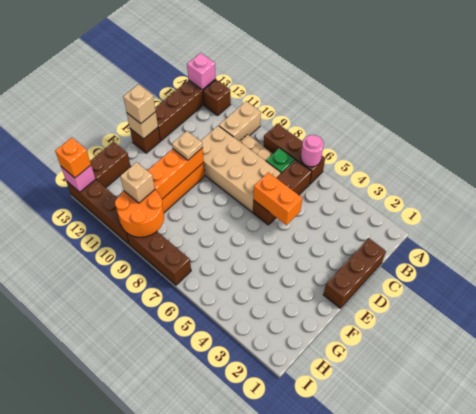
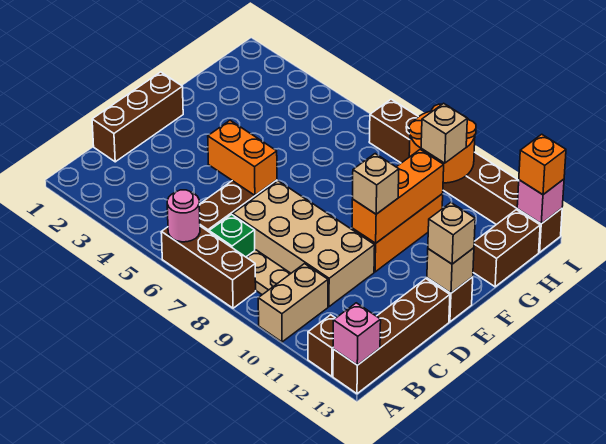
tan 1x1 plate [172,131,203,160] -> tan 1x1 brick [353,154,399,214]

